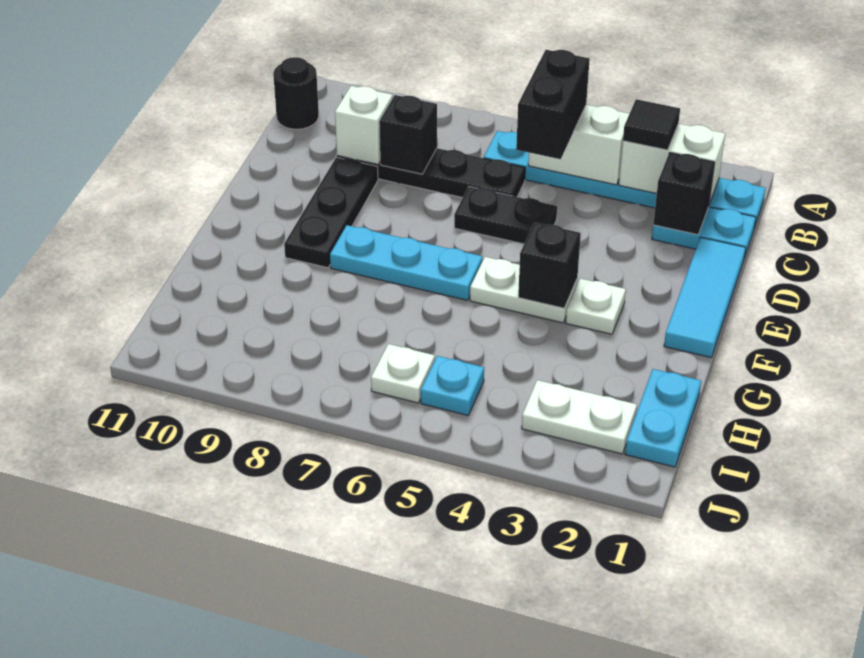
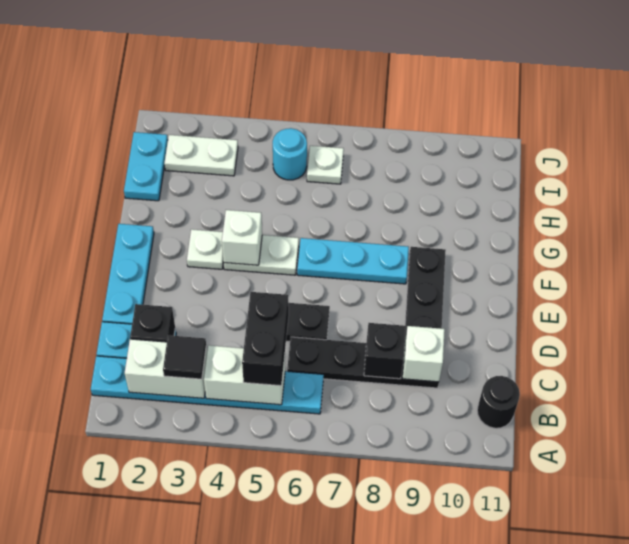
cyan 1x3 tile [664,237,746,358] -> cyan 1x3 plate [102,224,154,324]
black 1x1 brick [518,223,581,308] -> white 1x1 brick [222,210,262,265]
cyan 1x1 plate [421,356,484,415] -> cyan 1x1 round brick [273,128,307,180]

